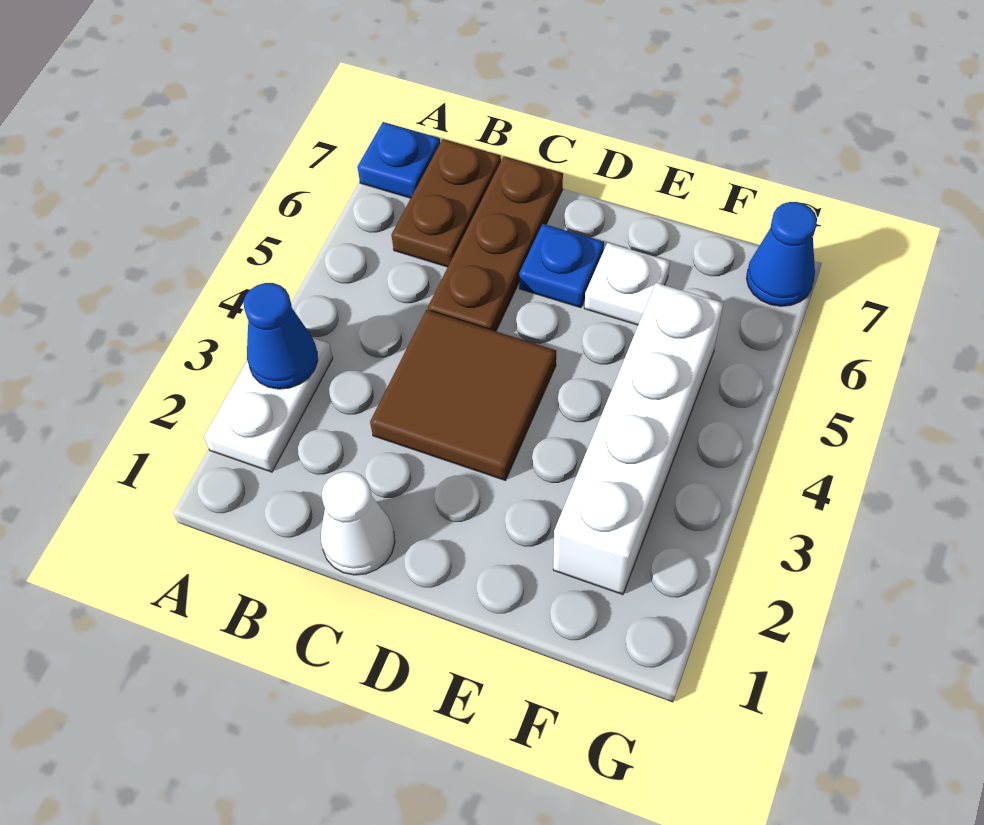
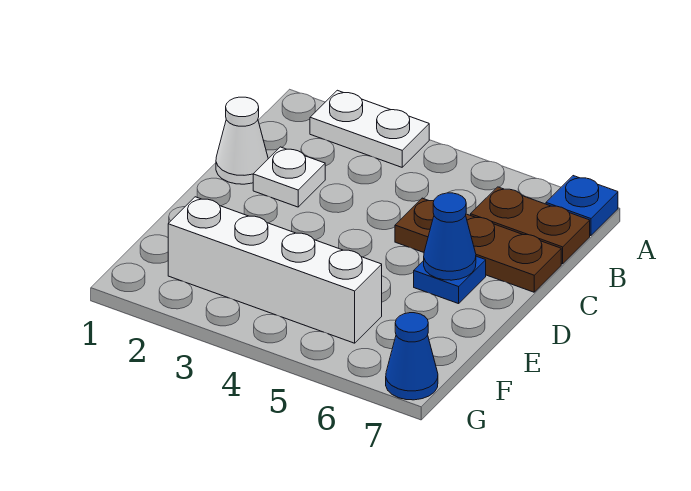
blue 1x1 cone [244,283,318,389] -> blue 1x1 cone moved to [424,193,476,280]
brown 2x2 tile [370,310,556,480] -> none
white 1x1 plate [584,243,670,325] -> white 1x1 plate moved to [253,147,325,207]

